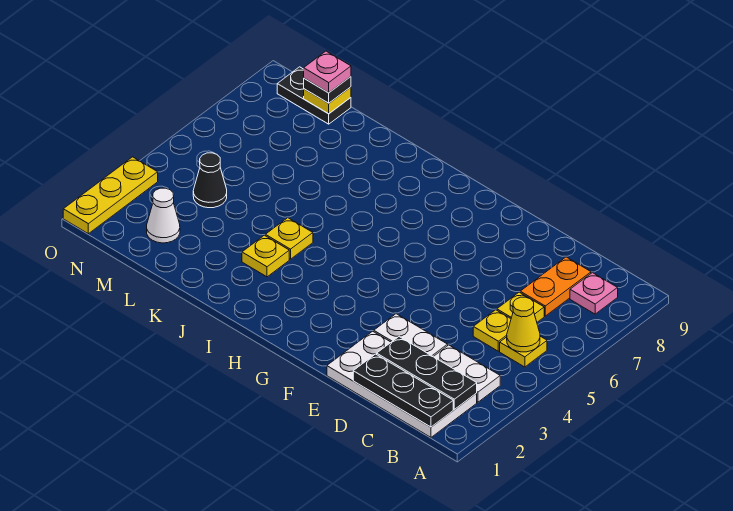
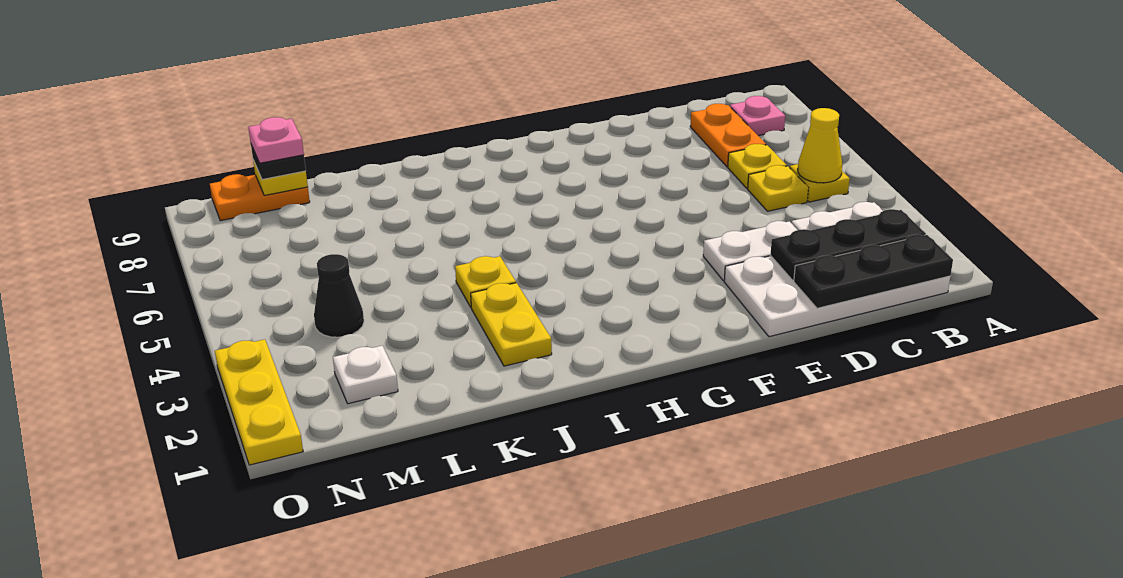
yellow 1x1 plate [242,235,289,277] -> yellow 1x2 plate [471,283,552,366]
white 1x1 cone [147,188,180,243] -> white 1x1 plate [333,346,398,404]
black 1x2 plate [277,67,351,124] -> orange 1x2 plate [210,174,310,221]

